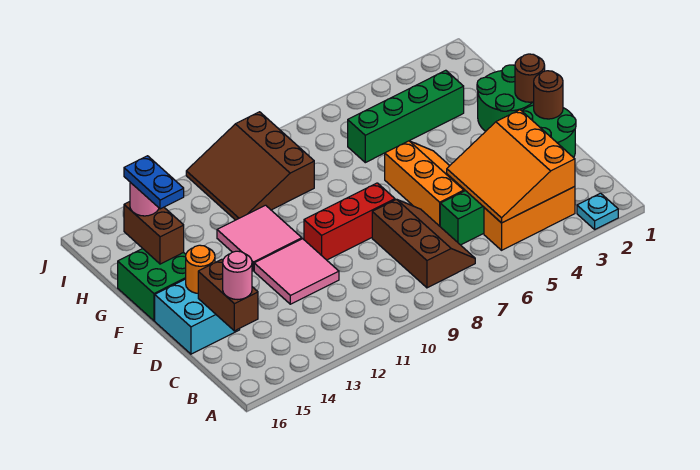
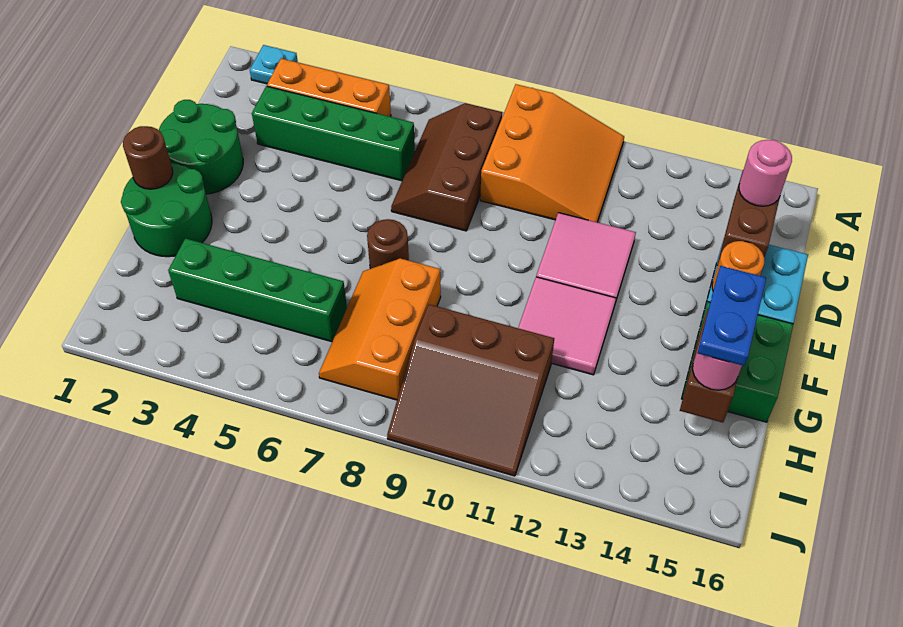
orange 3x3 slope [447,110,575,223] -> orange 3x3 slope moved to [480,84,624,222]
orange 2x3 slope [385,141,465,226] -> orange 2x3 slope moved to [319,258,441,400]
brown 1x1 round brick [534,71,563,119] -> brown 1x1 round brick moved to [367,219,409,269]
red 1x3 brick [304,183,395,260] -> none
brown 3x3 slope [186,112,314,220] -> brown 3x3 slope turned to [387,304,554,476]

